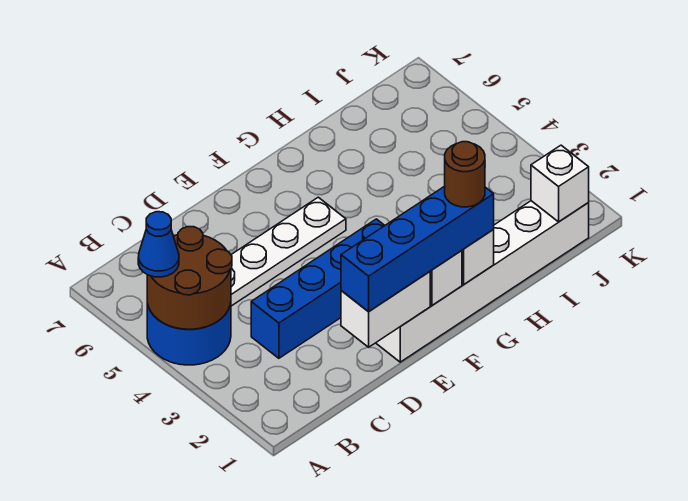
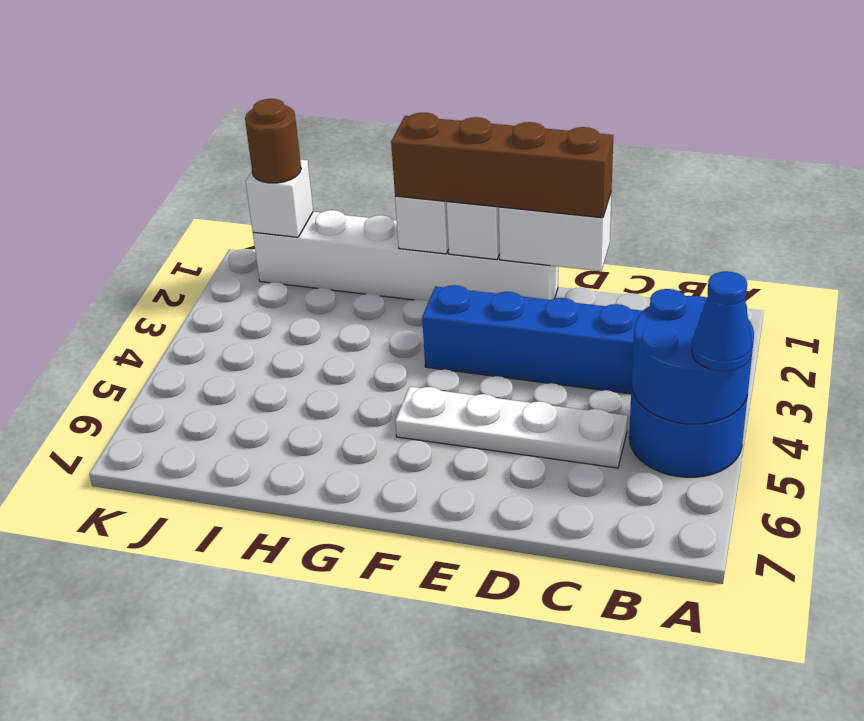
brown 2x2 round brick [147,227,232,329] -> blue 2x2 round brick [632,289,754,424]
blue 1x4 brick [341,186,494,312] -> brown 1x4 brick [391,112,613,218]
brown 1x1 round brick [445,142,485,207] -> brown 1x1 round brick moved to [245,99,301,183]

